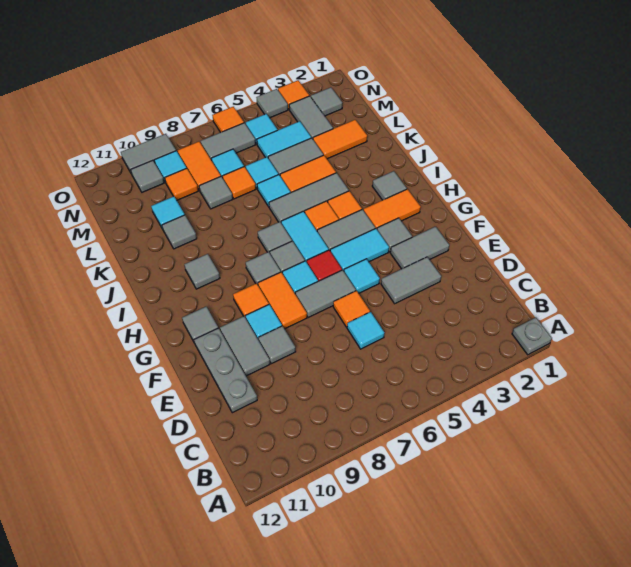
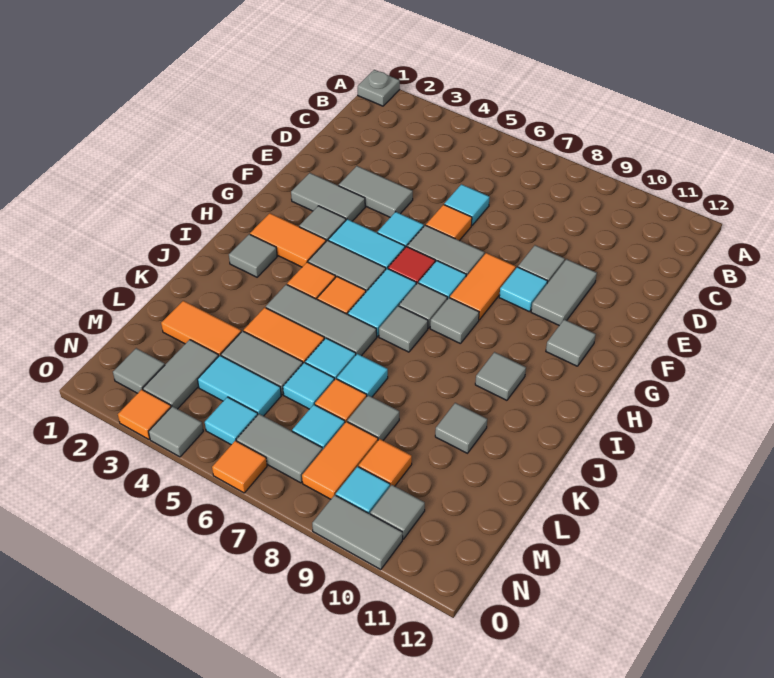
grey 1x3 plate [194,328,257,413] -> none
orange 1x1 tile [233,283,269,318] -> none
cyan 1x1 tile [151,196,185,229] -> cyan 1x1 tile moved to [337,354,388,397]

